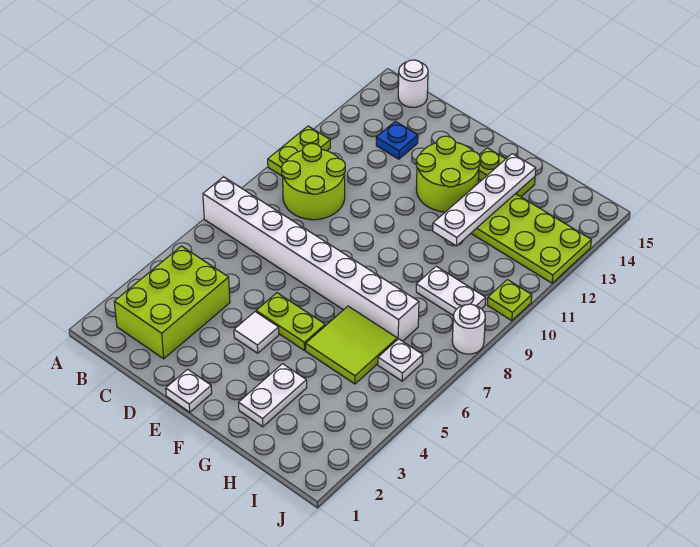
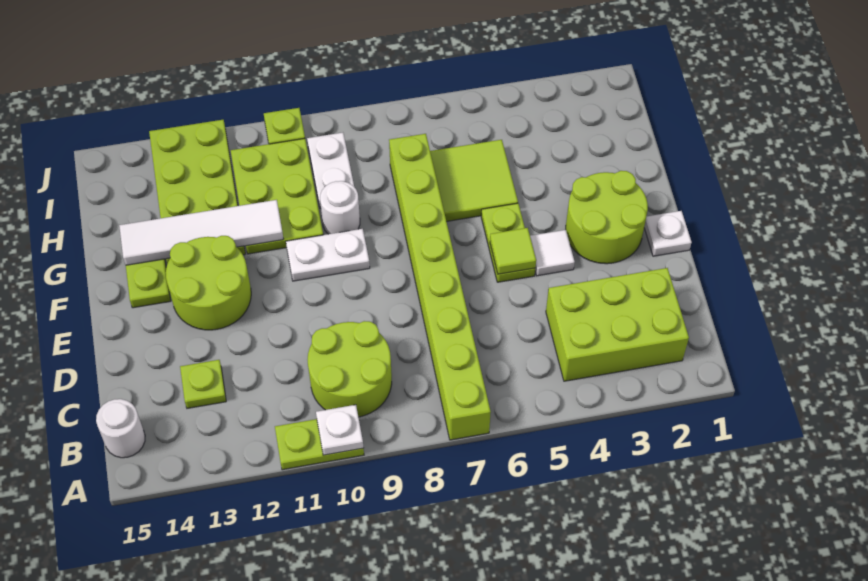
white 1x8 brick [203,177,419,341] -> lime 1x8 brick [389,134,491,440]
blue 1x1 plate [376,121,418,159] -> lime 1x1 plate [180,360,226,408]
none -> lime 2x2 round brick [566,171,648,264]
none -> lime 1x1 tile [490,228,536,274]
white 1x2 plate [239,364,307,427] -> white 1x2 plate moved to [286,229,370,281]
none -> lime 2x3 plate [231,139,323,254]
white 1x4 plate [433,154,536,246] -> white 1x4 tile [119,200,283,265]
white 1x1 plate [378,339,423,381] -> white 1x1 plate moved to [316,405,363,455]
white 1x1 round brick [452,304,485,354] -> white 1x1 round brick moved to [320,181,360,234]

